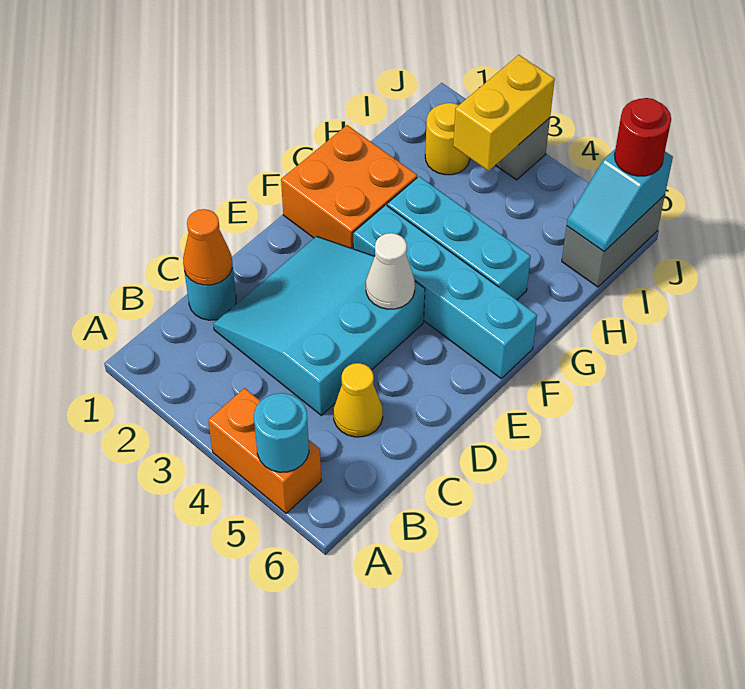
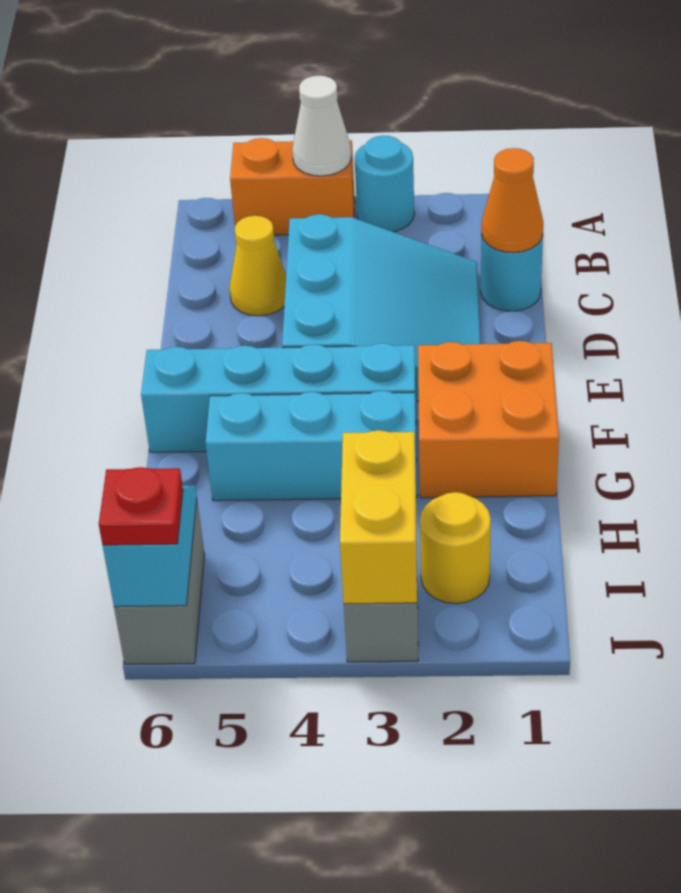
cyan 1x1 round brick [254,393,309,472] -> cyan 1x1 round brick moved to [355,136,414,232]
white 1x1 cone [366,233,415,309] -> white 1x1 cone moved to [292,76,352,176]
red 1x1 round brick [615,98,671,176] -> red 1x1 plate [99,467,183,545]

